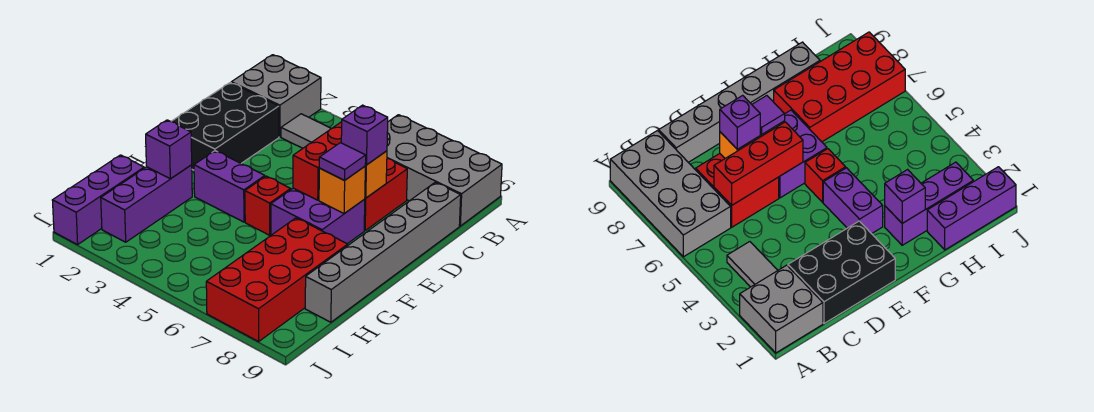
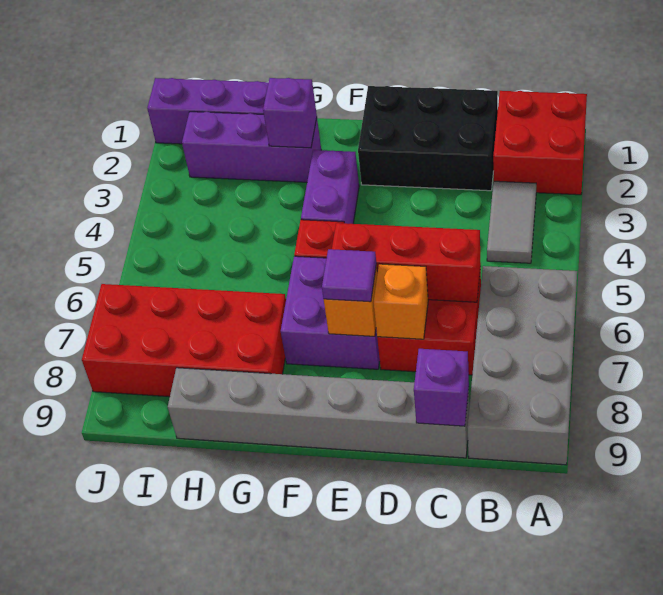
grey 2x2 brick [231,55,321,137] -> red 2x2 brick [493,91,587,195]
purple 1x1 brick [341,105,388,165] -> purple 1x1 brick moved to [414,349,469,426]

